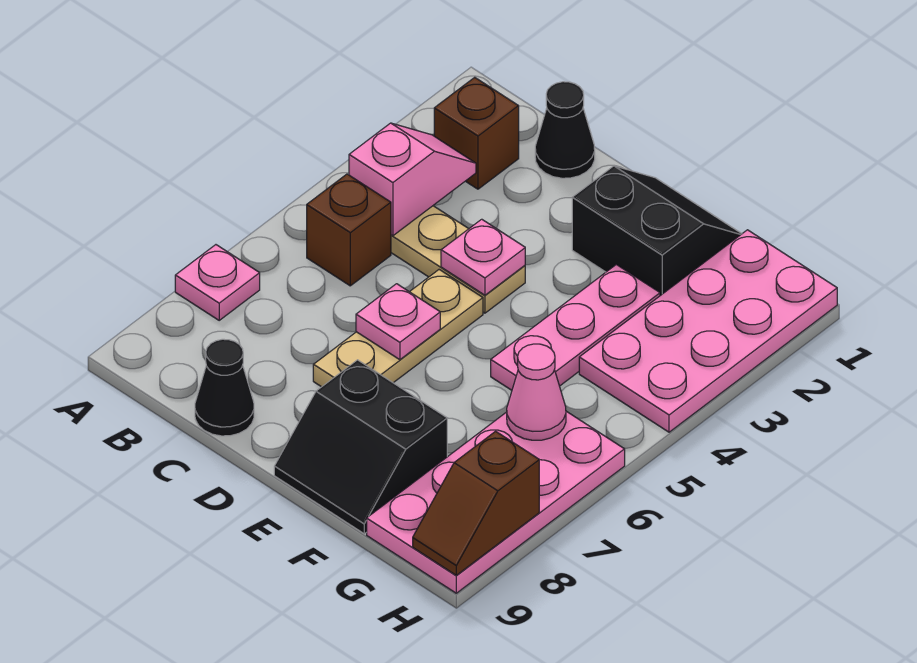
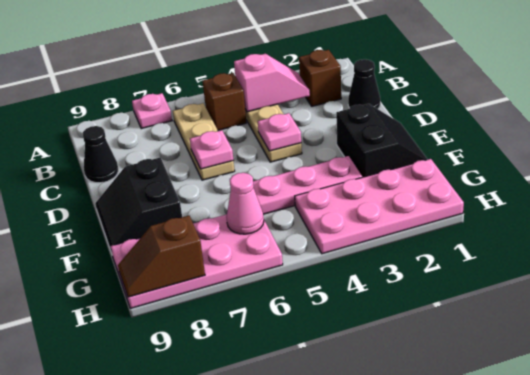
tan 1x3 plate [313,270,483,387] -> tan 1x3 plate turned to [173,103,235,180]

